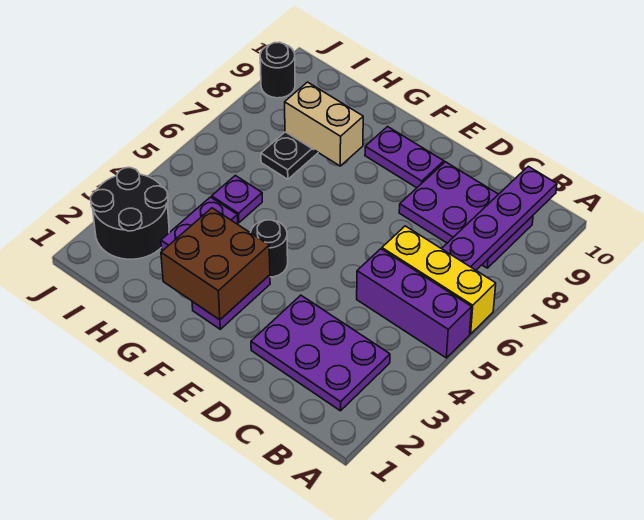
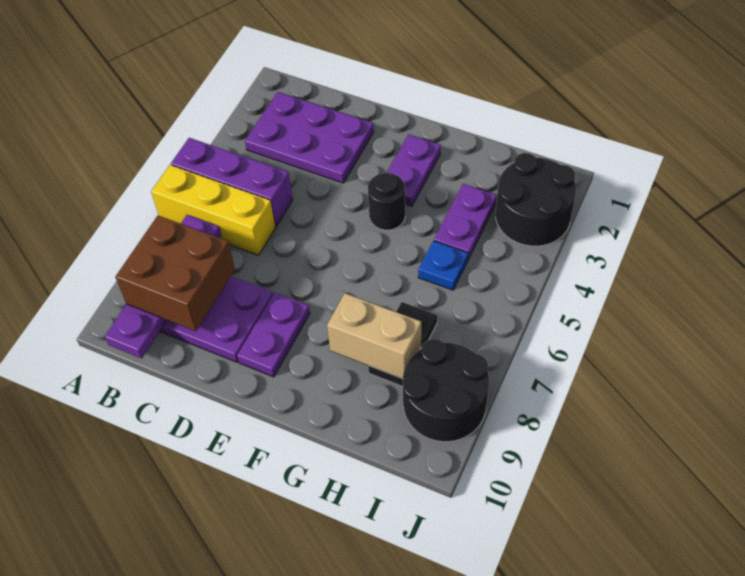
purple 1x2 plate [365,127,444,188] -> purple 1x2 plate turned to [237,292,310,377]
brown 2x2 brick [161,208,270,320] -> brown 2x2 brick moved to [115,215,235,331]
purple 1x1 plate [212,175,262,223] -> blue 1x1 plate [418,241,468,290]
black 1x1 round brick [260,42,295,98] -> black 2x2 round brick [403,339,489,442]

